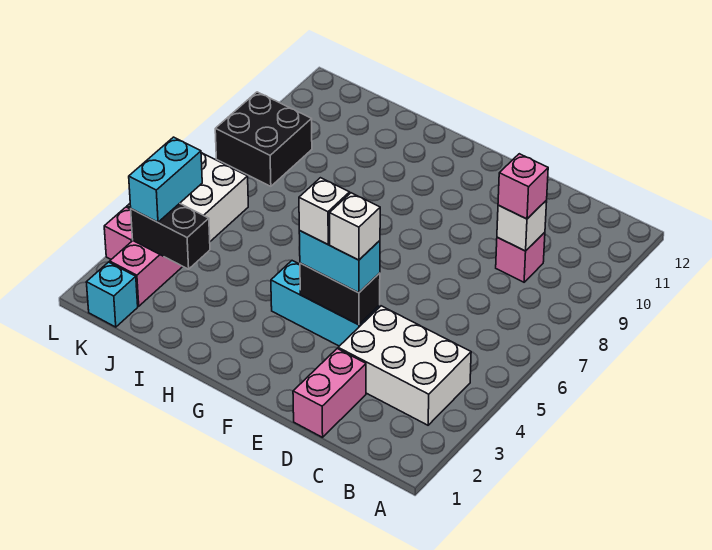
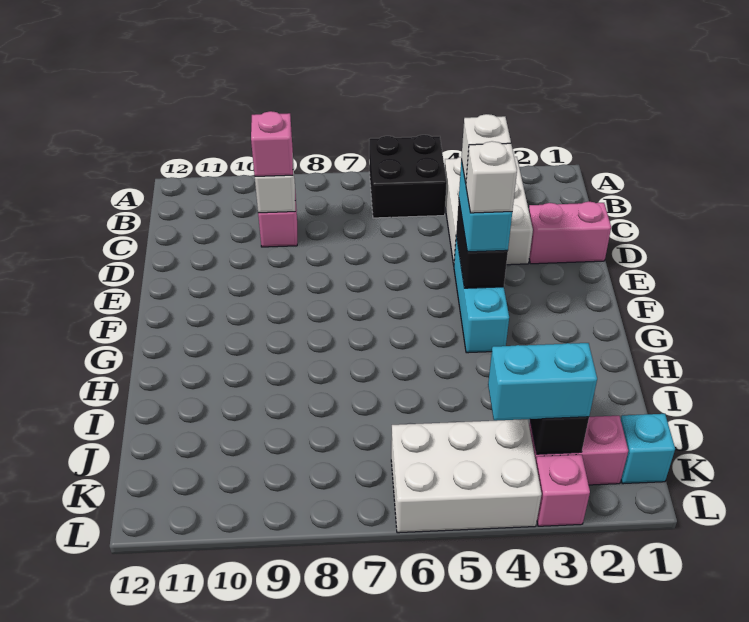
black 2x2 brick [215,92,312,186] -> black 2x2 brick moved to [369,135,447,218]

